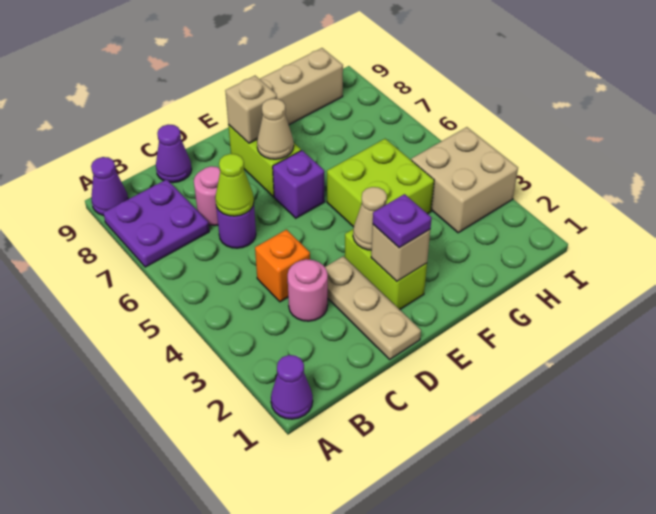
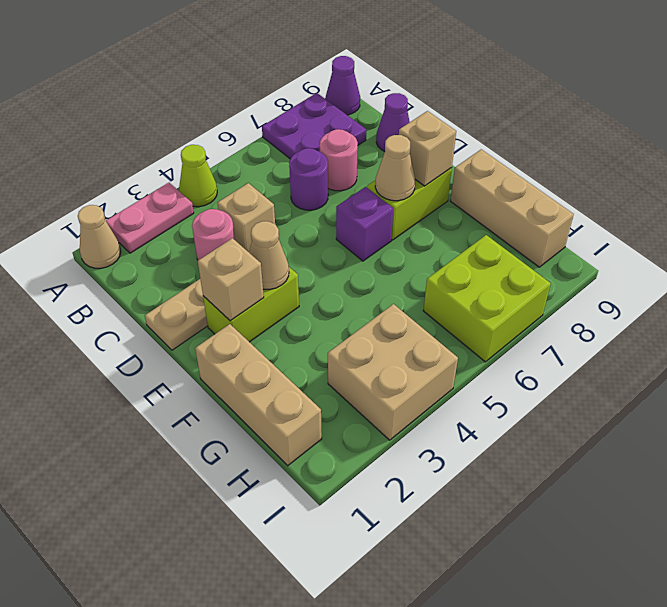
purple 1x1 cone [271,355,313,419] -> tan 1x1 cone [78,205,121,268]
none -> pink 1x2 plate [106,183,194,253]
orange 1x1 brick [255,230,310,302] -> tan 1x1 brick [218,183,275,252]
lime 1x1 cone [215,154,254,216] -> lime 1x1 cone moved to [179,145,217,207]
purple 1x1 plate [373,194,431,248] -> none
none -> tan 1x3 brick [195,324,322,466]
lime 2x2 brick [327,139,434,227] -> lime 2x2 brick moved to [423,235,551,362]

